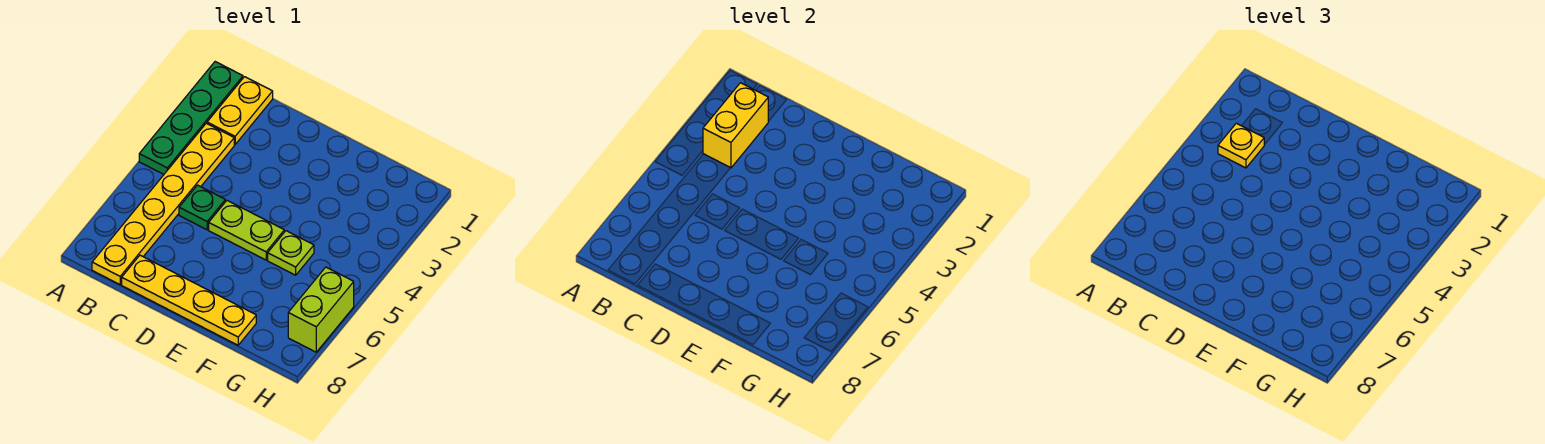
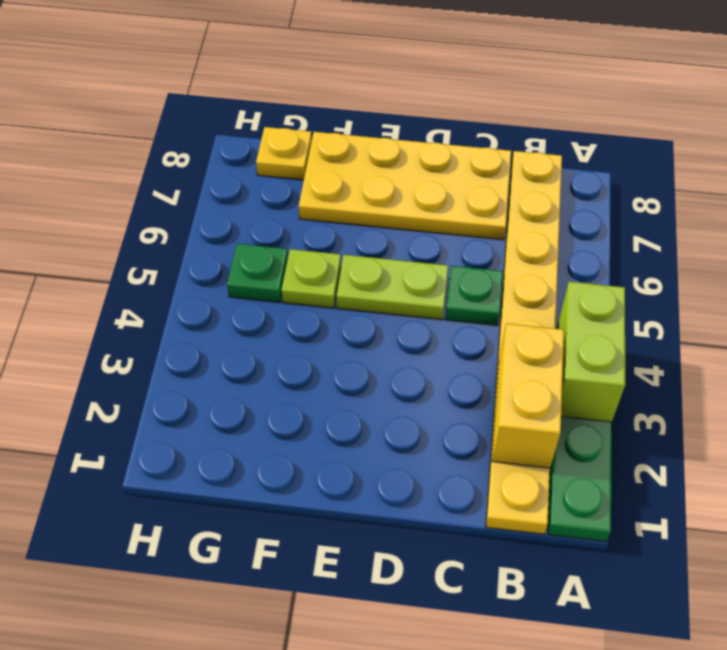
yellow 1x1 plate [1218,123,1264,168] -> yellow 1x1 plate moved to [256,127,312,180]
yellow 1x4 plate [122,255,256,345] -> yellow 2x4 plate [299,132,511,240]
none -> green 1x1 plate [227,244,288,302]
lime 1x2 brick [288,267,354,352] -> lime 1x2 brick moved to [558,282,625,422]

